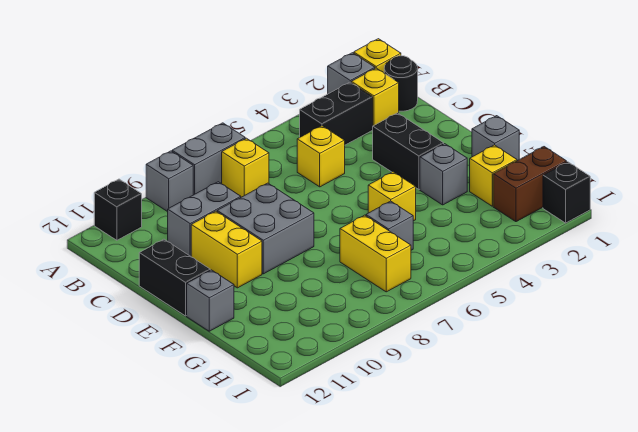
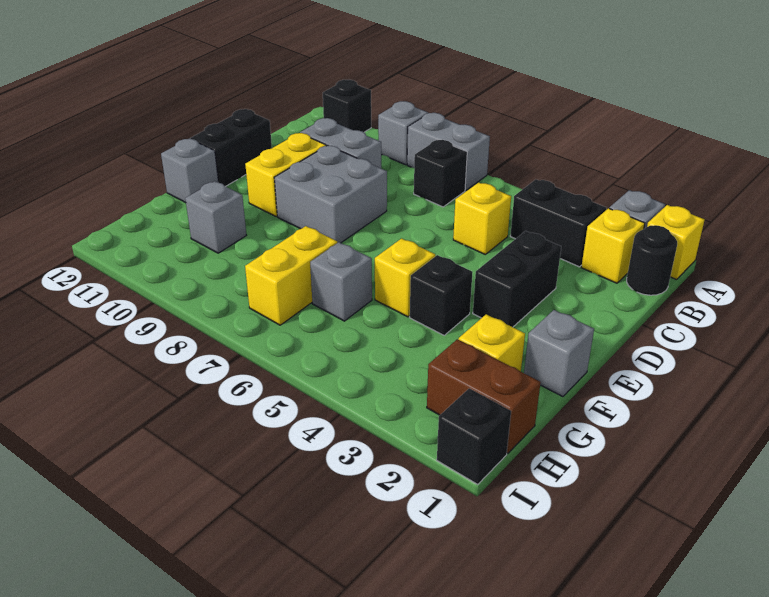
yellow 1x1 brick [222,138,269,197] -> black 1x1 brick [414,140,467,207]
grey 1x1 brick [420,144,467,205] -> grey 1x1 brick moved to [185,181,246,253]
none -> black 1x1 brick [410,255,473,335]

